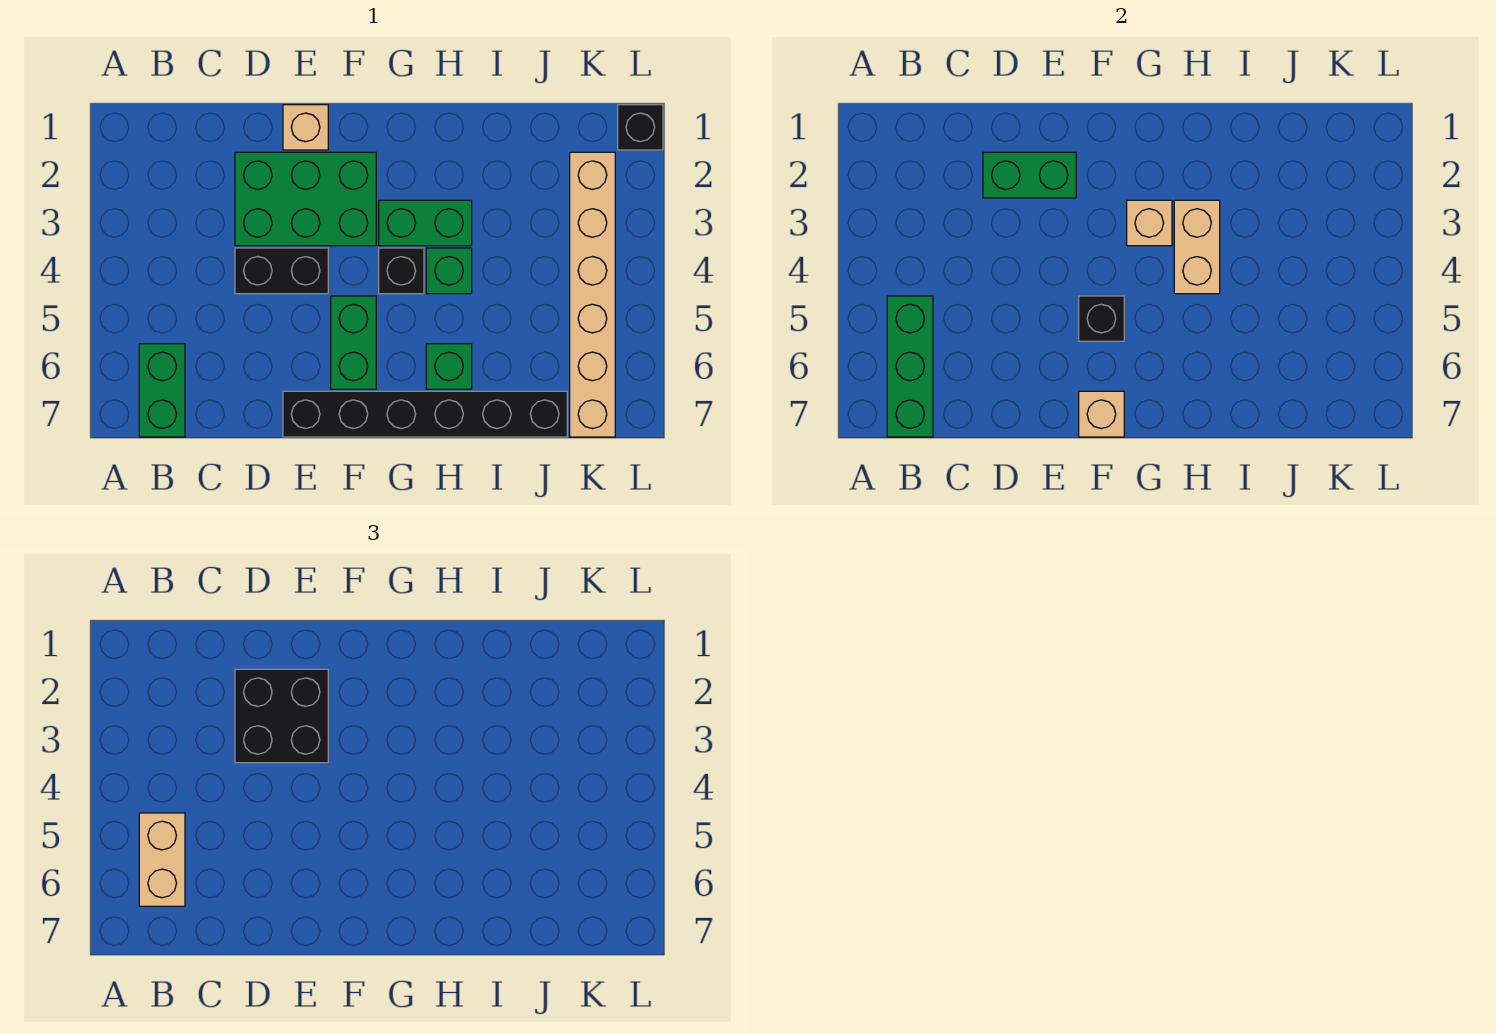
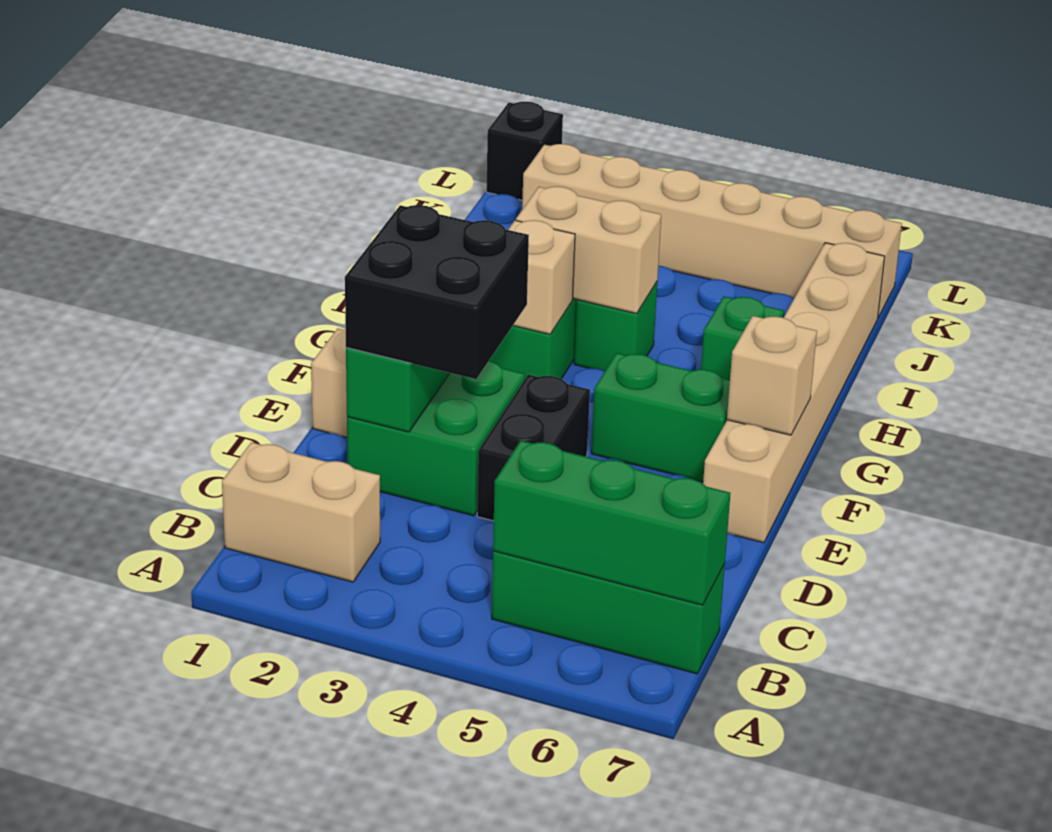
tan 1x2 brick [139,813,185,906] -> tan 1x2 brick moved to [222,442,380,582]
green 1x2 brick [139,344,185,437] -> green 1x3 brick [492,551,725,674]
green 2x3 brick [235,152,376,246] -> green 2x2 brick [347,361,525,516]
black 1x6 brick [283,391,567,437] -> tan 1x6 brick [703,243,885,543]
black 1x1 brick [1079,296,1124,341] -> none
black 1x1 brick [379,248,424,294] -> none

